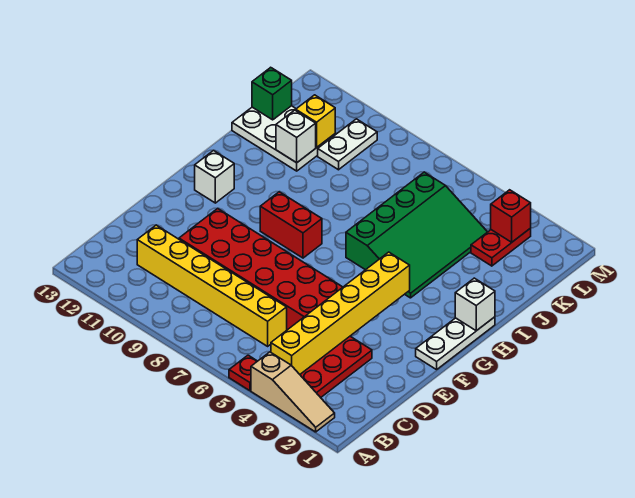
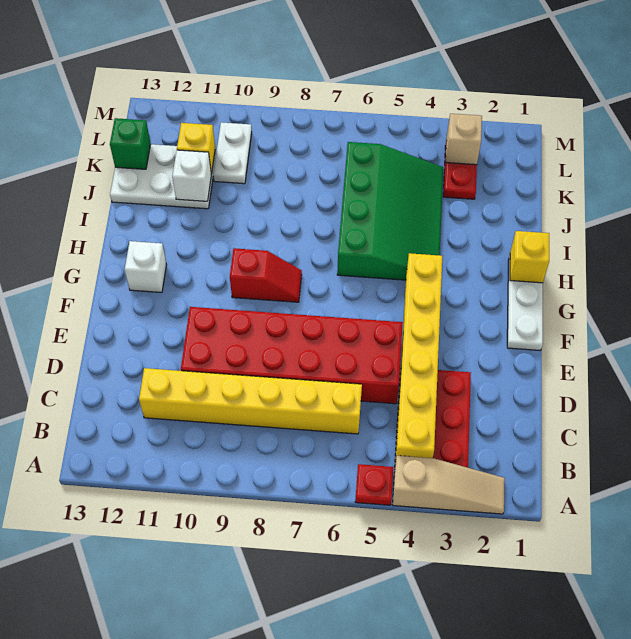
red 1x2 brick [260,192,322,258] -> red 1x2 slope [230,248,302,302]
white 1x1 brick [455,278,495,331] -> yellow 1x1 brick [510,231,549,283]
red 1x1 brick [491,190,531,242] -> tan 1x1 brick [446,114,482,165]

